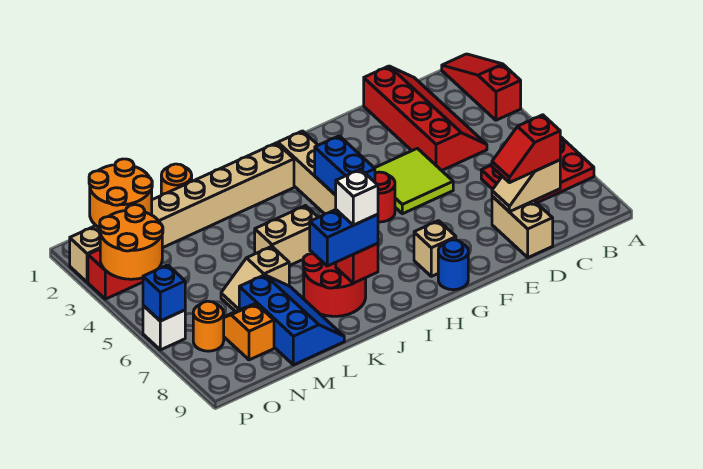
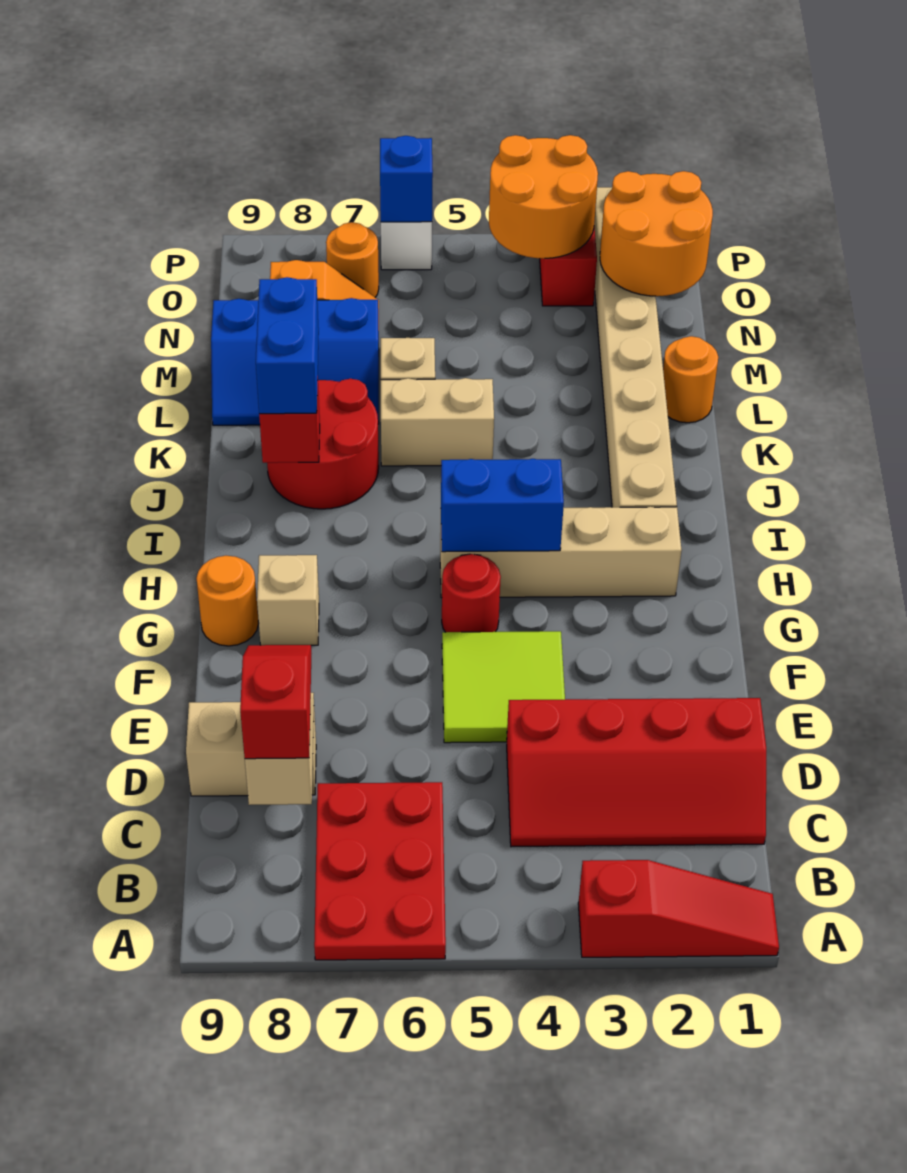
blue 1x1 round brick [438,240,468,290] -> orange 1x1 round brick [196,556,259,646]
tan 1x2 brick [255,206,318,266] -> tan 1x2 brick turned to [381,378,494,466]
white 1x1 brick [336,169,378,225] -> none

